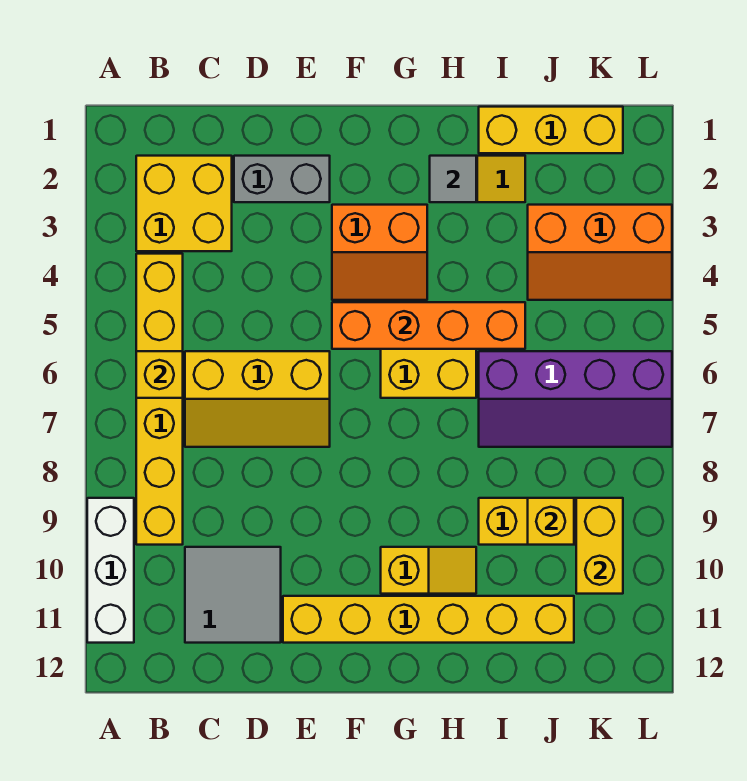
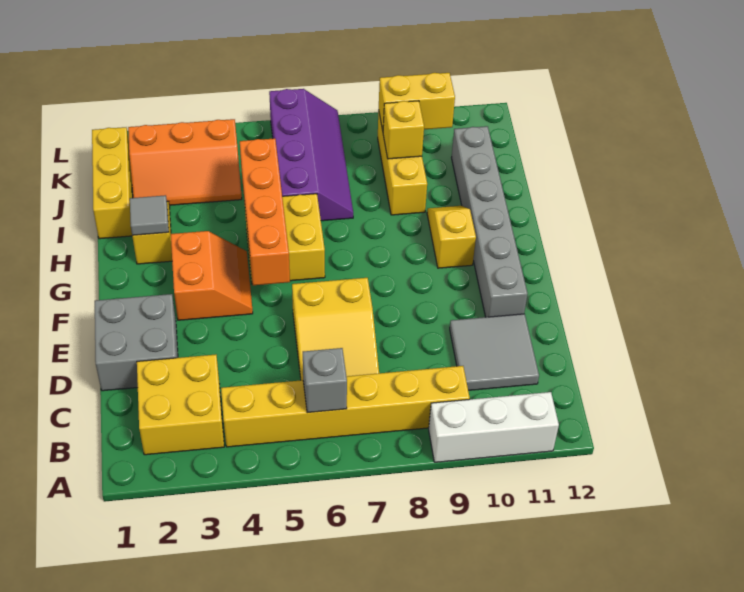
yellow 1x1 brick [136,351,183,398] -> grey 1x1 brick [303,348,347,413]
yellow 2x3 slope [185,351,330,447] -> yellow 2x3 slope turned to [292,278,379,380]
grey 1x2 brick [234,156,330,202] -> grey 2x2 brick [95,294,178,391]
yellow 1x6 brick [283,596,574,643] -> grey 1x6 brick [452,126,528,317]
orange 2x3 slope [528,205,672,300] -> orange 2x3 slope turned to [128,119,242,205]

